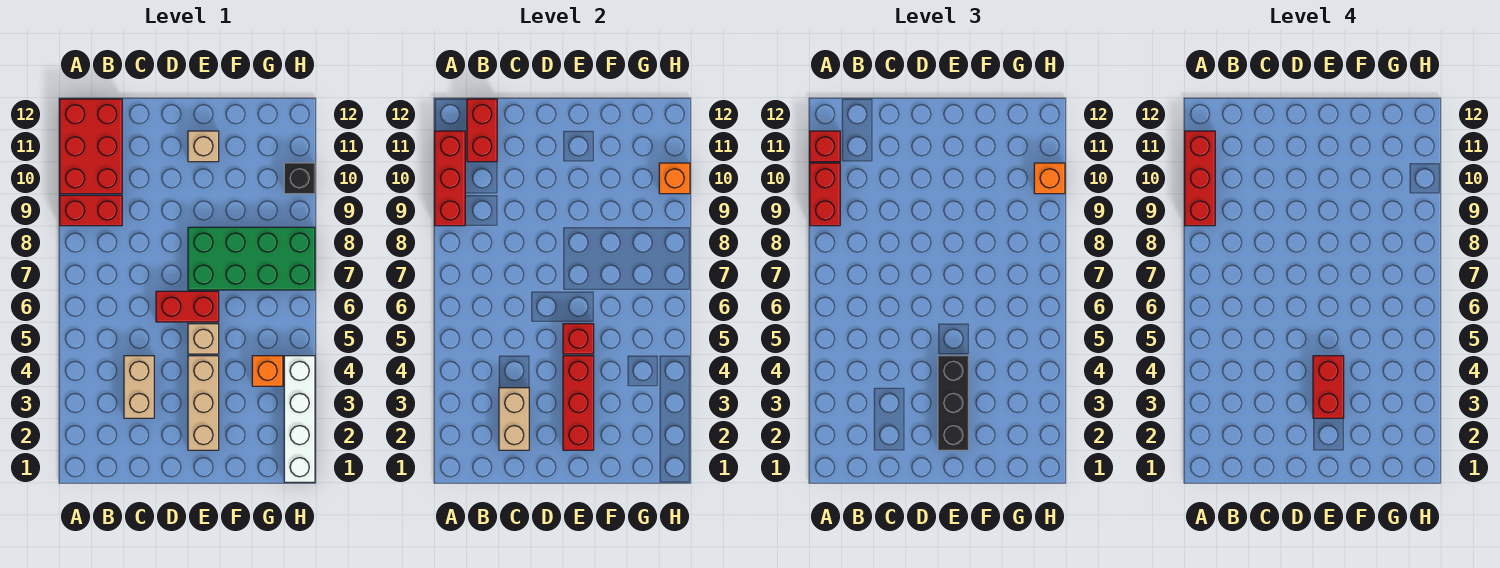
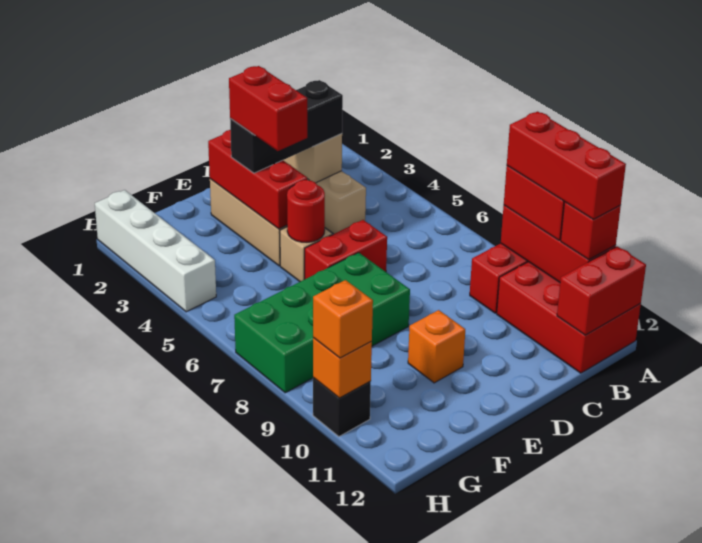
red 1x2 brick [467,99,497,162] -> red 1x2 brick turned to [557,246,646,335]
black 1x3 brick [938,356,969,450] -> black 1x3 brick turned to [230,80,343,173]
red 1x1 brick [563,324,594,354] -> red 1x1 round brick [287,180,325,242]
tan 1x1 brick [188,131,219,162] -> none
orange 1x1 brick [252,356,283,386] -> orange 1x1 brick moved to [408,310,465,383]

